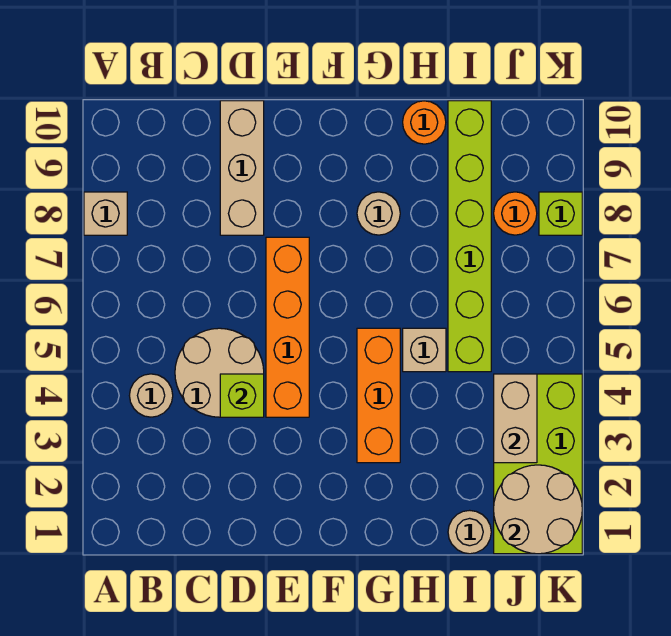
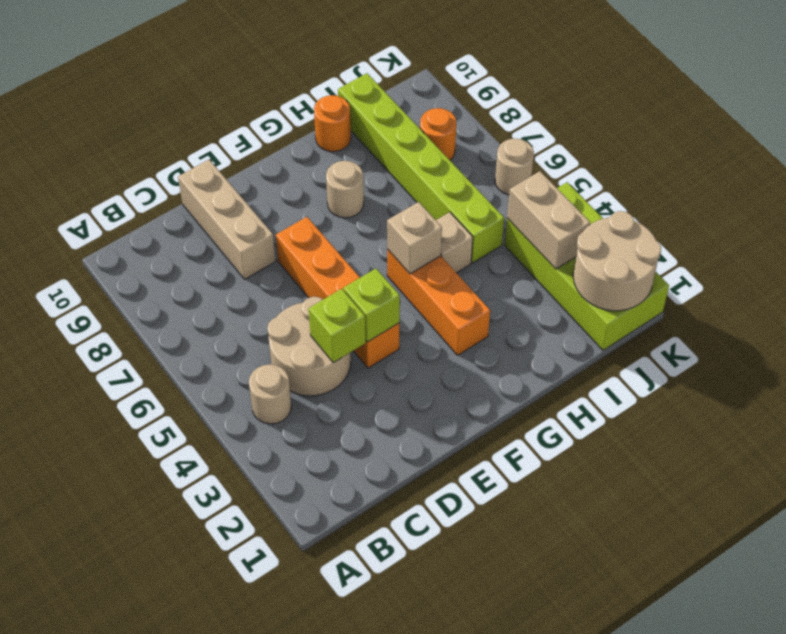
tan 1x1 brick [84,192,127,235] -> tan 1x1 brick moved to [387,202,442,274]
tan 1x1 round brick [448,510,491,554] -> tan 1x1 round brick moved to [495,139,534,195]
lime 1x1 brick [539,192,582,235] -> lime 1x1 brick moved to [343,269,400,342]

